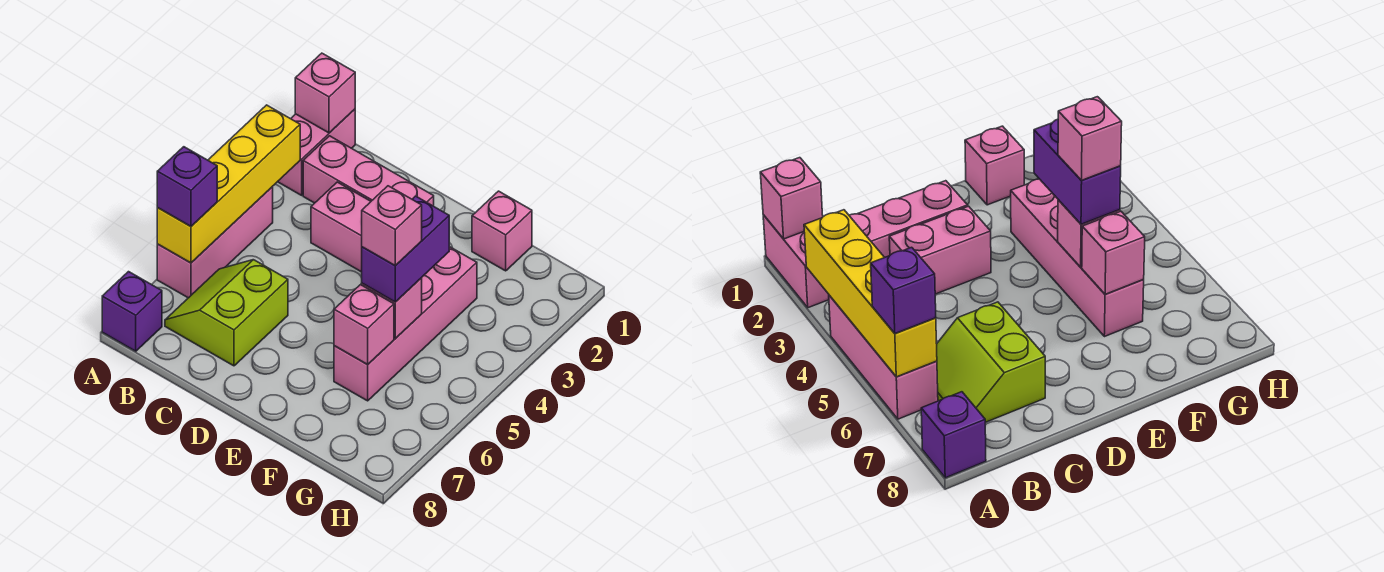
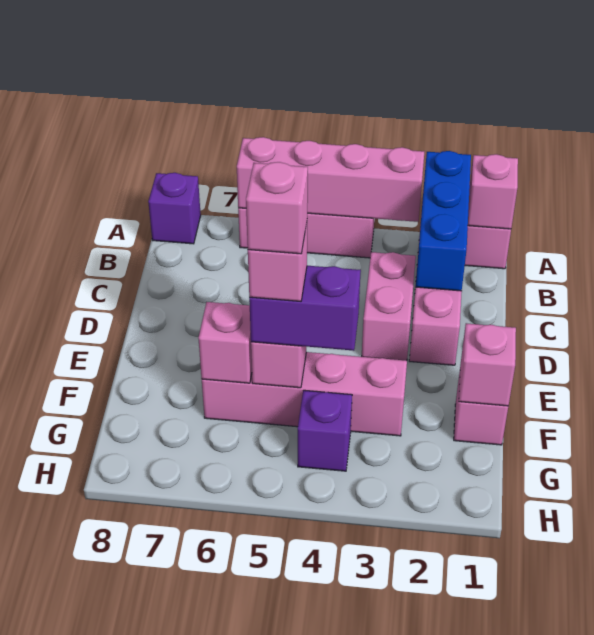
none -> blue 1x3 brick [416,151,471,291]
yellow 1x4 brick [157,105,300,263] -> pink 1x4 brick [237,137,424,222]
purple 1x1 brick [157,147,217,226] -> purple 1x1 brick moved to [298,390,352,471]
lime 2x2 slope [165,260,288,366] -> none
none -> pink 1x1 brick [459,323,516,406]
none -> pink 1x1 brick [246,162,308,254]

